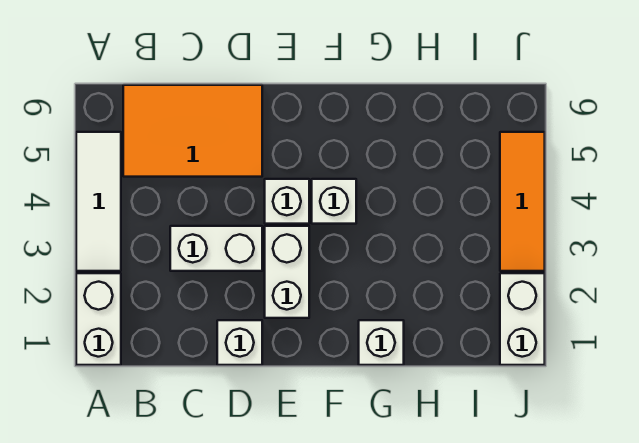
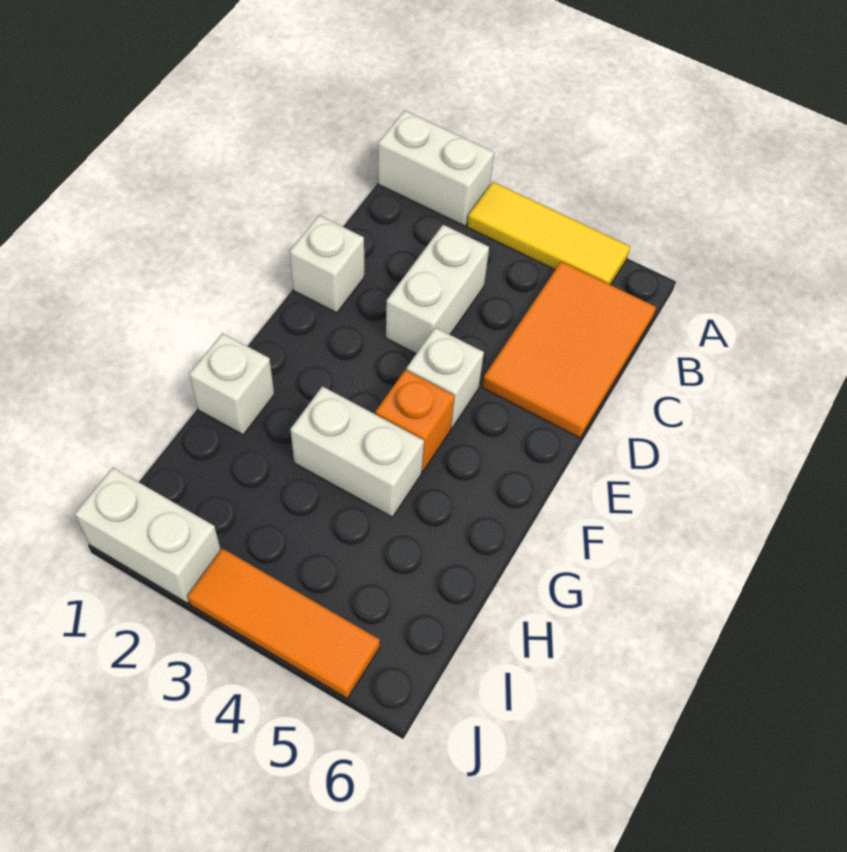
white 1x3 tile [76,132,121,271] -> yellow 1x3 tile [467,182,630,285]
white 1x2 brick [265,226,309,318] -> white 1x2 brick moved to [290,386,424,517]
white 1x1 brick [312,179,356,224] -> orange 1x1 brick [375,370,455,472]

